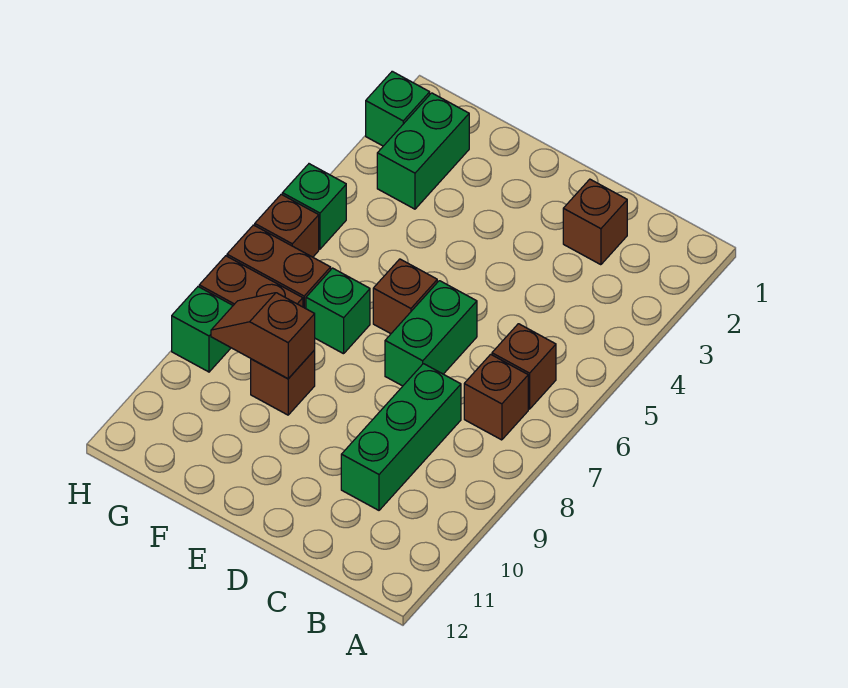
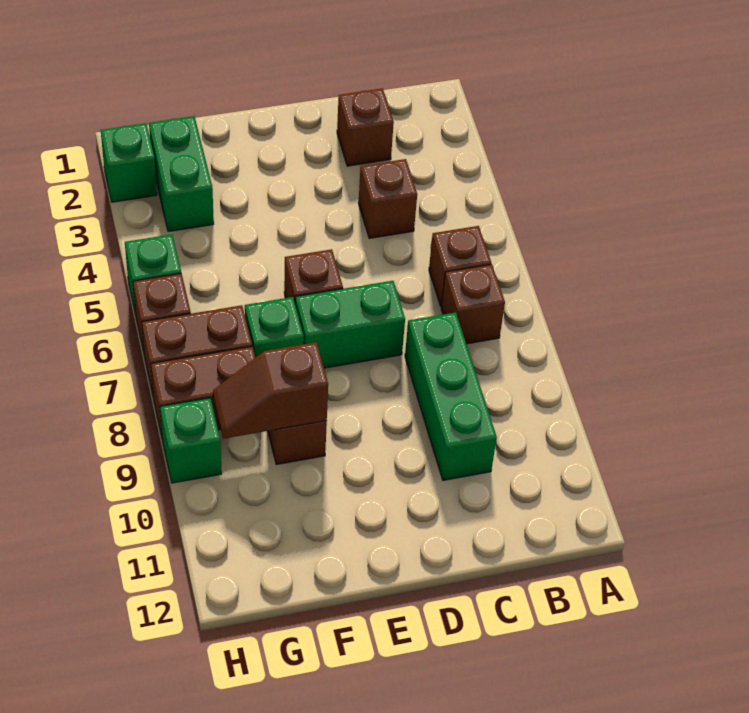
none -> brown 1x1 brick [358,159,417,238]
green 1x2 brick [385,281,477,386] -> green 1x2 brick turned to [295,281,405,368]

